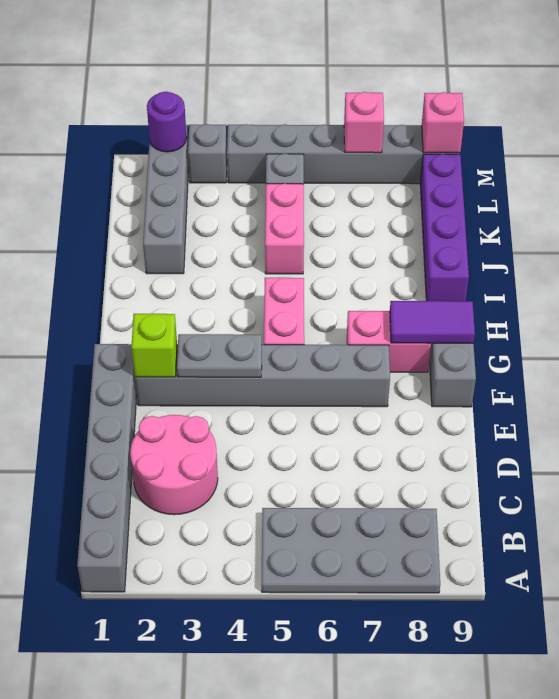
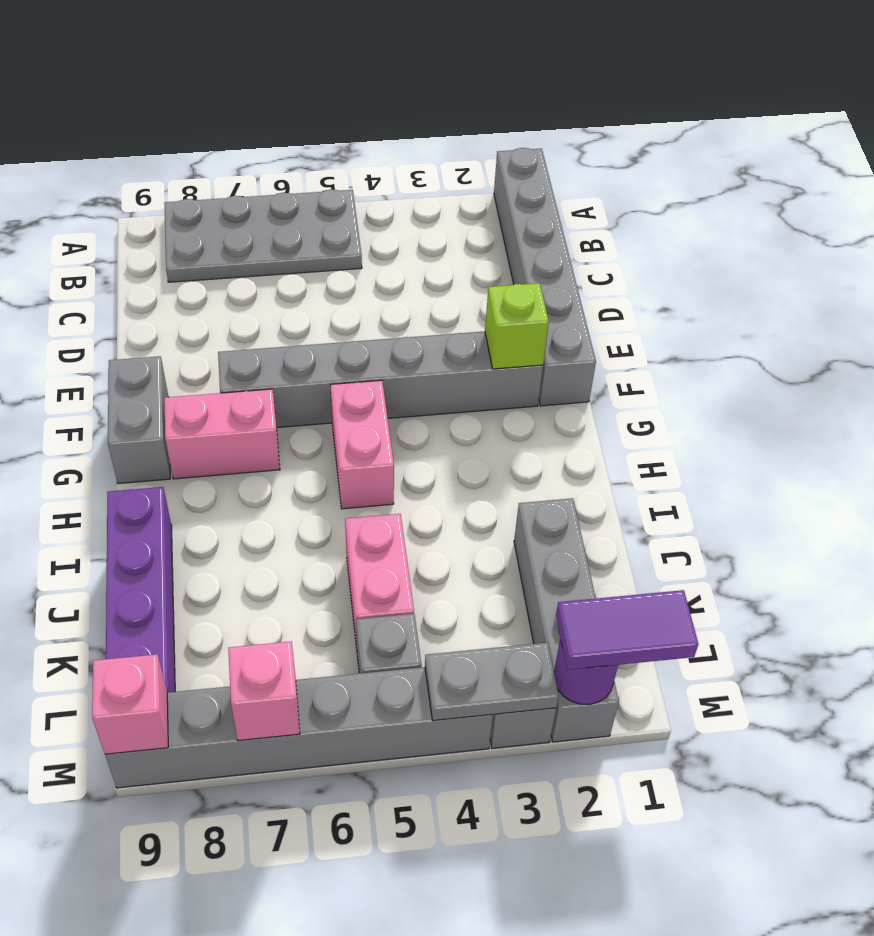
pink 2x2 round brick [130,415,218,515] -> none
grey 1x2 plate [177,334,262,377] -> grey 1x2 plate moved to [425,643,559,720]
purple 1x2 tile [390,301,475,343] -> purple 1x2 tile moved to [556,590,698,670]

